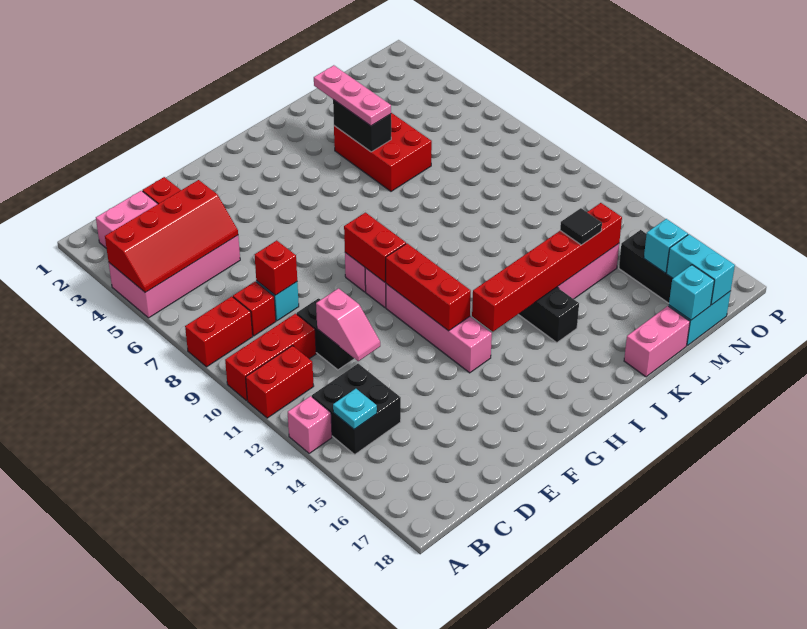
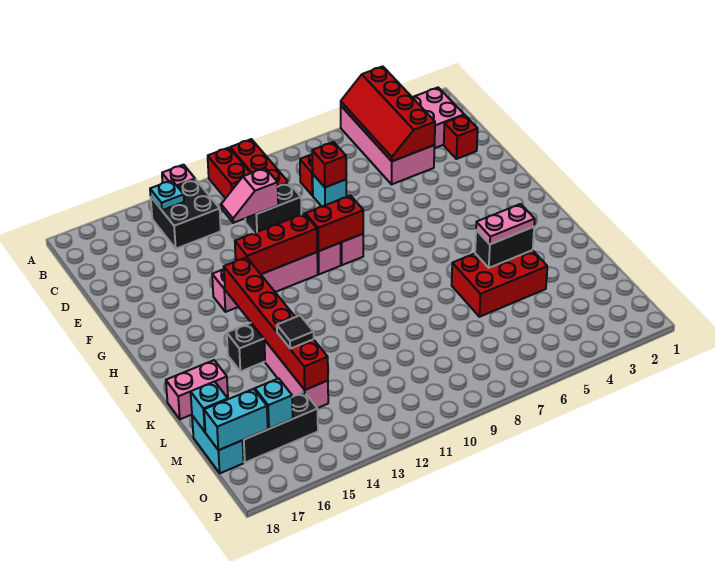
red 1x2 brick [185,296,253,367] -> none
pink 1x3 plate [314,65,391,126] -> pink 1x2 plate [476,204,535,244]
pink 1x2 brick [624,306,690,377] -> pink 1x2 brick turned to [166,360,228,419]

